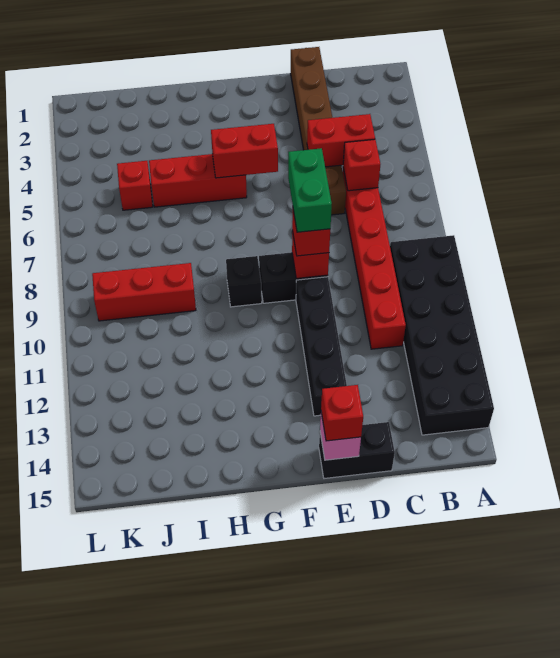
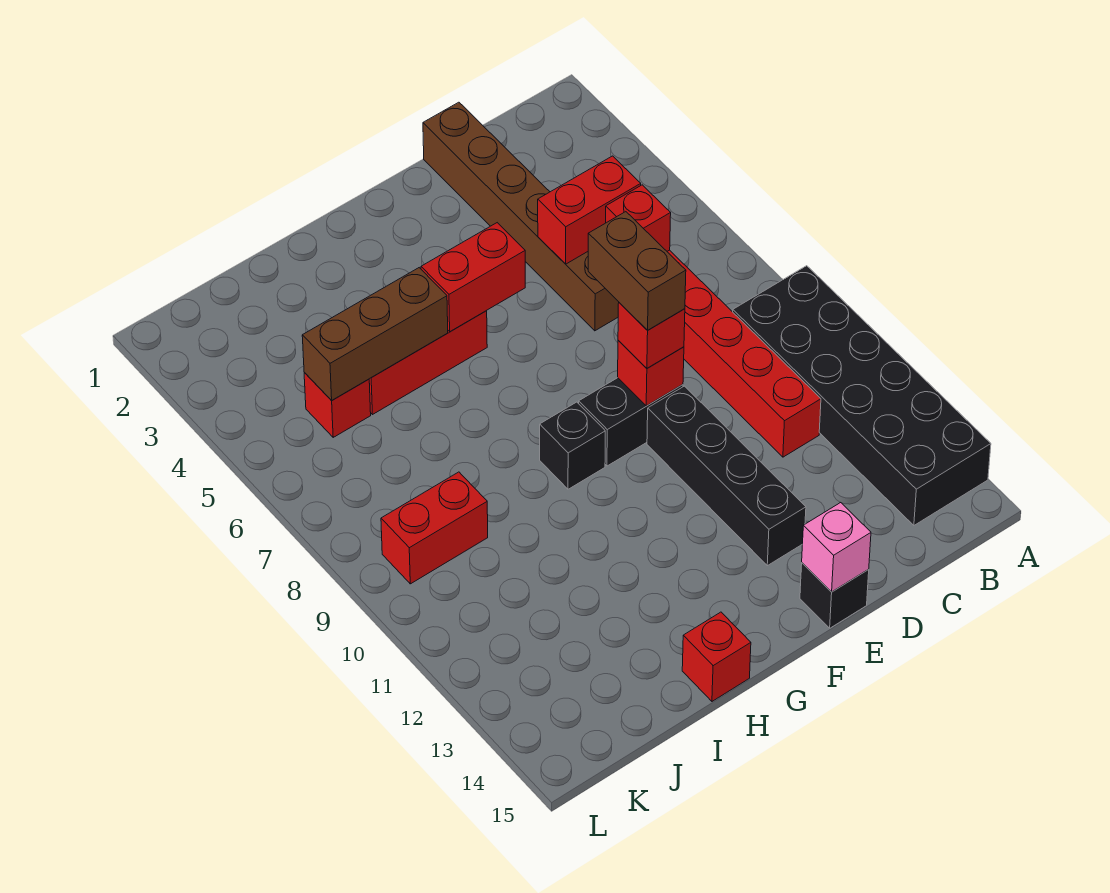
black 1x2 brick [319,422,395,479] -> black 1x1 brick [800,563,869,628]
green 1x2 brick [288,148,332,232] -> brown 1x2 brick [588,212,686,330]
red 1x1 brick [321,385,363,441] -> red 1x1 brick moved to [682,612,751,701]
none -> brown 1x3 brick [302,268,448,400]
red 1x3 brick [92,263,196,321] -> red 1x2 brick [381,472,488,584]

